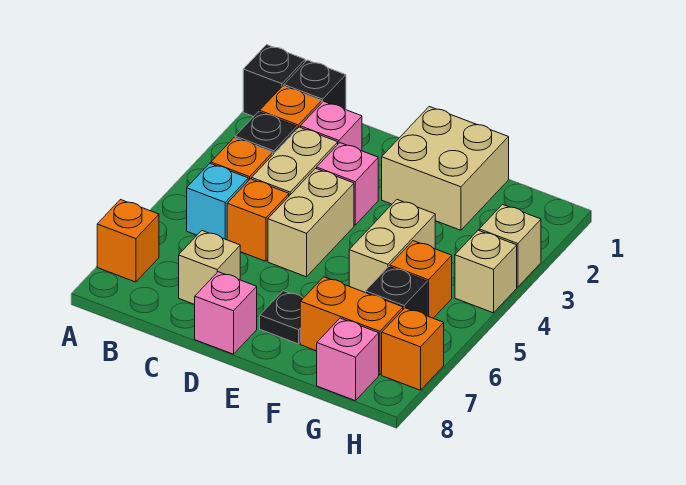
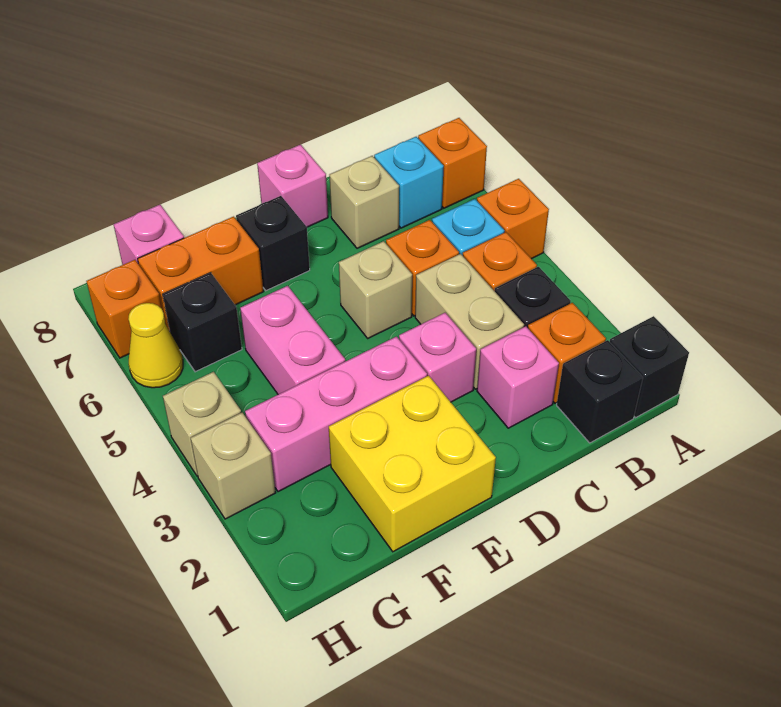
none -> cyan 1x1 brick [374,137,444,228]
tan 1x2 brick [268,169,354,277] -> tan 1x1 brick [339,241,412,338]
tan 2x2 brick [382,107,509,230] -> yellow 2x2 brick [329,376,496,552]
none -> pink 1x3 brick [245,337,427,492]
black 1x1 plate [260,291,303,344] -> black 1x1 brick [236,196,310,291]
tan 1x2 brick [349,200,435,293] -> pink 1x2 brick [240,286,345,394]
orange 1x1 brick [390,241,452,318] -> orange 1x1 brick moved to [477,179,549,259]
none -> yellow 1x1 cone [129,303,183,388]

